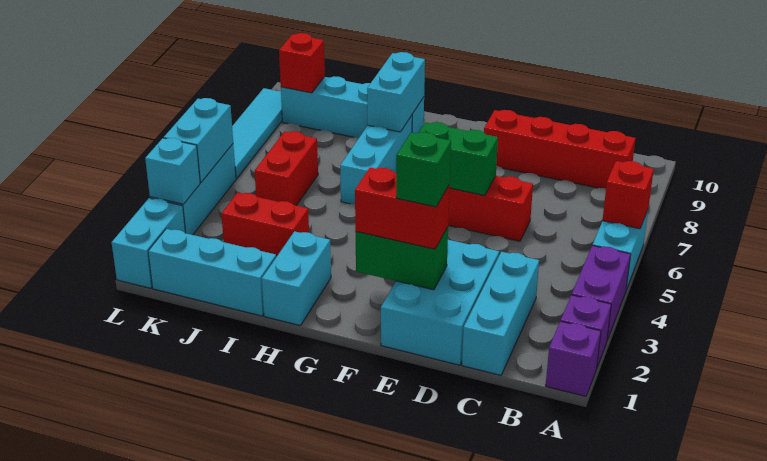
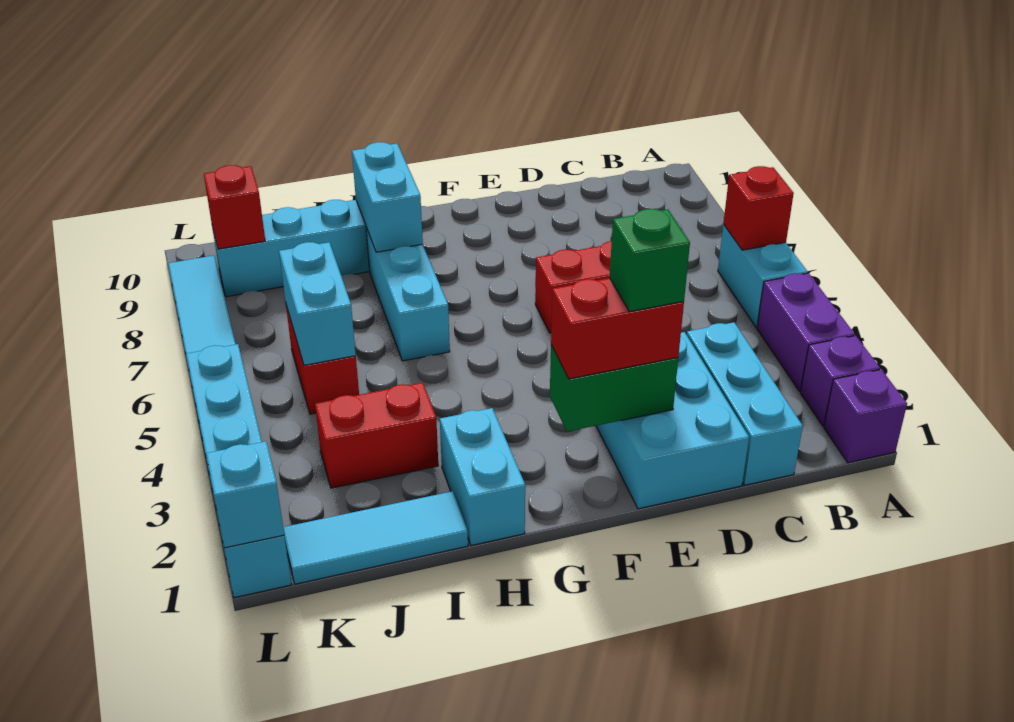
red 1x4 brick [484,110,636,189] -> none
green 1x2 brick [419,122,498,196] -> none
cyan 1x3 brick [148,229,276,316] -> cyan 1x3 tile [283,491,468,584]
cyan 1x1 brick [145,138,200,204] -> cyan 1x1 brick moved to [206,441,284,548]
cyan 1x2 brick [164,98,233,183] -> cyan 1x2 brick moved to [279,242,356,365]

